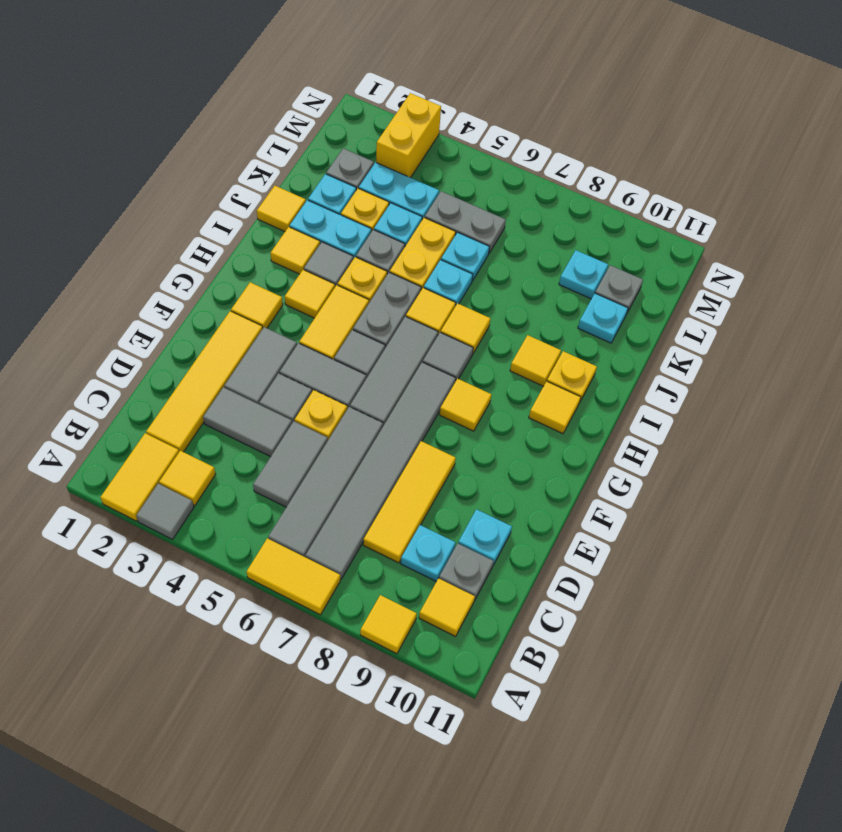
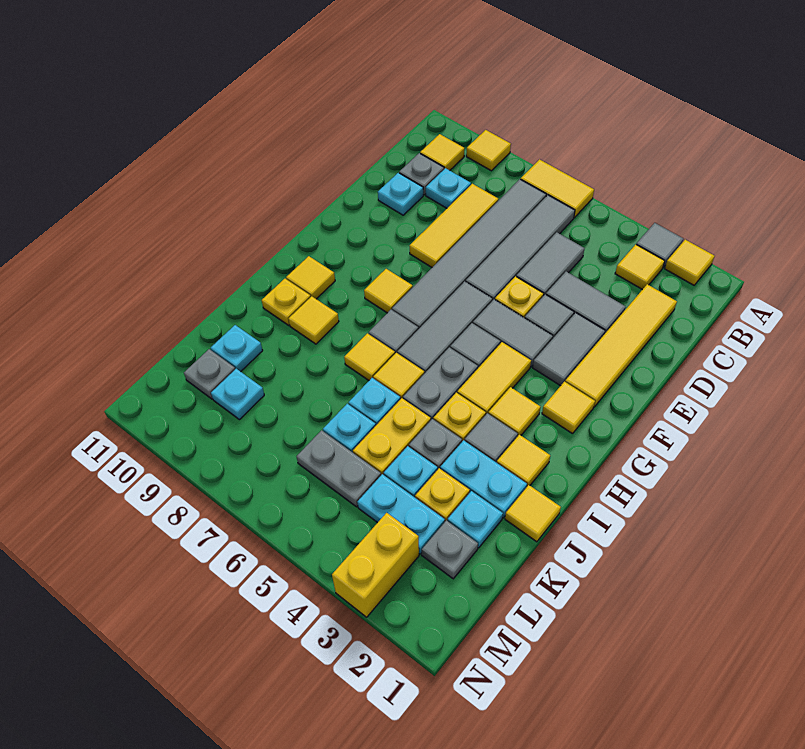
yellow 1x2 tile [101,433,179,521] -> yellow 1x1 tile [665,240,714,285]

